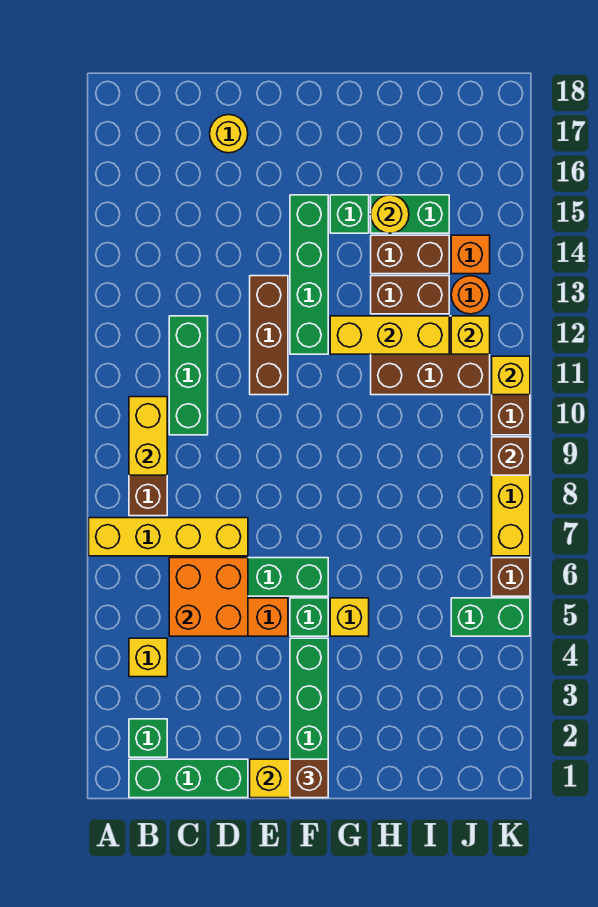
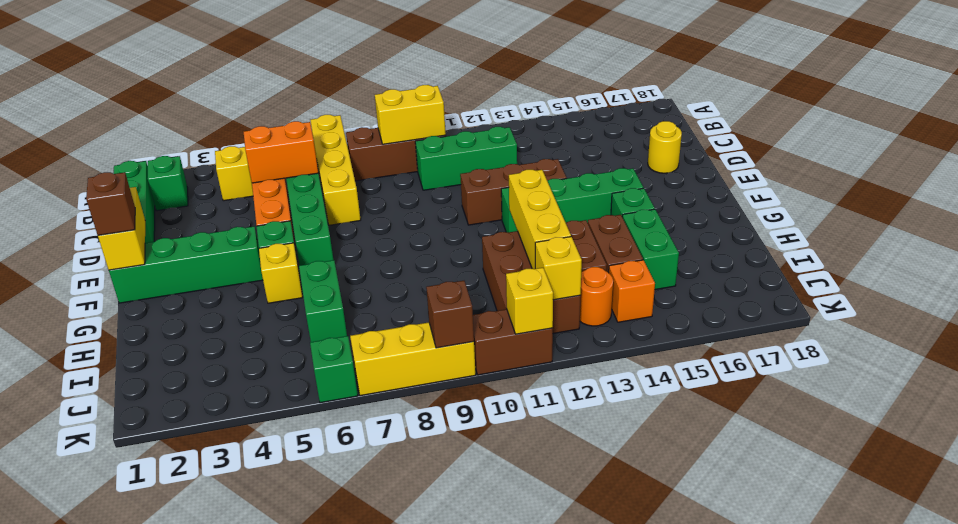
orange 2x2 brick [169,558,248,636] -> orange 1x2 brick [244,121,318,183]
yellow 1x1 round brick [371,195,409,233] -> none
green 1x2 brick [451,598,530,636] -> green 1x2 brick moved to [299,260,347,342]
brown 1x1 brick [492,558,530,596] -> green 1x1 brick [310,336,358,403]

